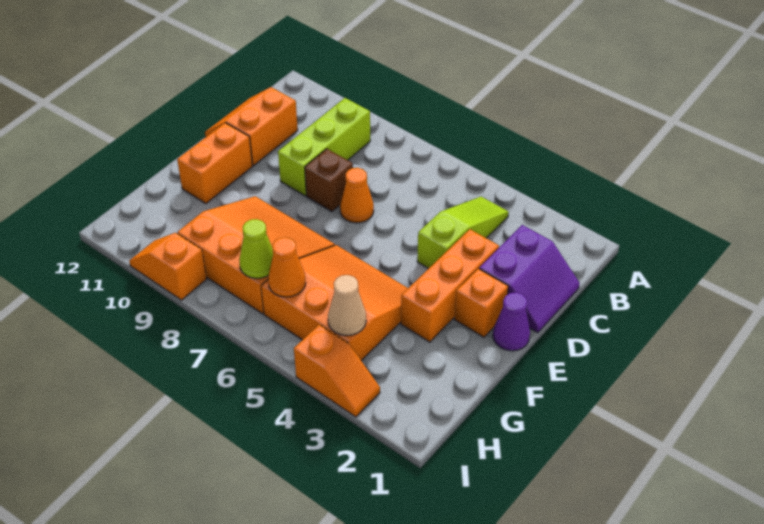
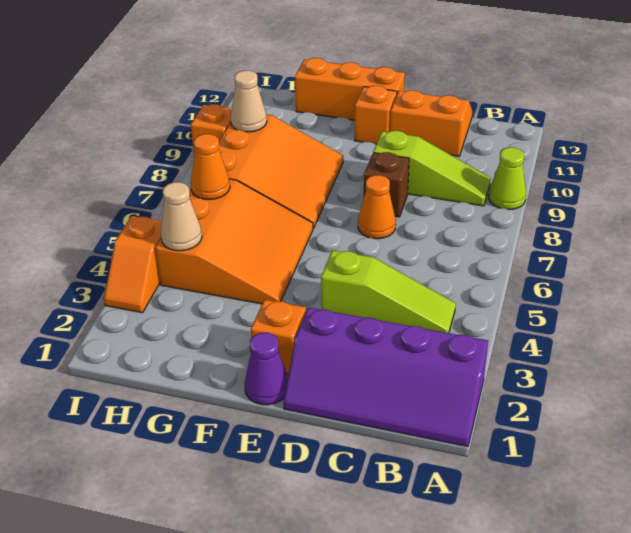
lime 1x3 brick [278,98,370,196] -> lime 1x3 slope [373,131,490,206]
purple 2x2 slope [479,225,580,333] -> purple 2x4 slope [283,308,488,447]
orange 1x3 brick [401,229,499,342] -> orange 1x3 brick moved to [295,58,405,120]
orange 1x2 brick [177,123,253,204] -> orange 1x1 brick [355,86,397,144]
lime 1x1 cone [239,219,273,279] -> lime 1x1 cone moved to [489,147,526,210]
none -> tan 1x1 cone [231,71,267,132]

